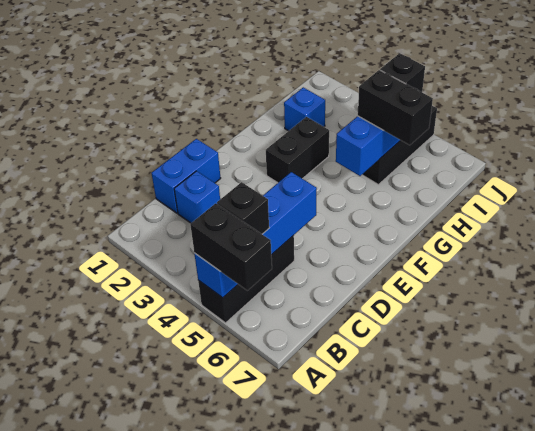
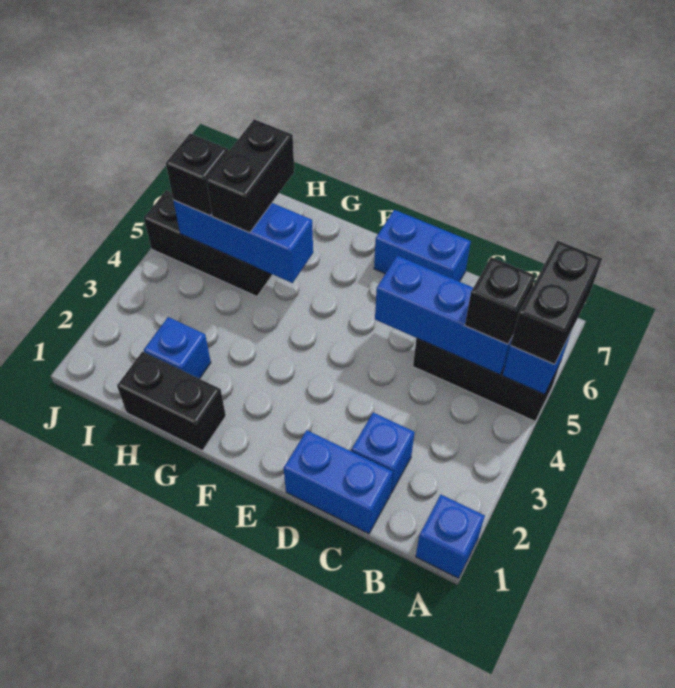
none -> blue 1x1 brick [416,495,485,578]
none -> blue 1x2 brick [374,210,471,282]
black 1x2 brick [266,117,329,183] -> black 1x2 brick moved to [117,352,226,450]

